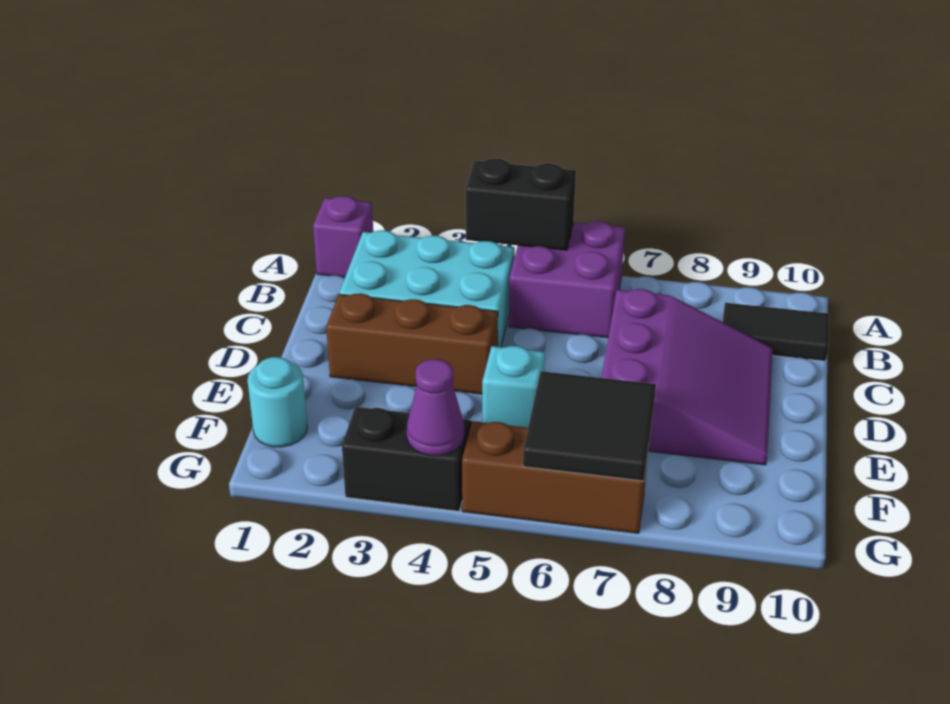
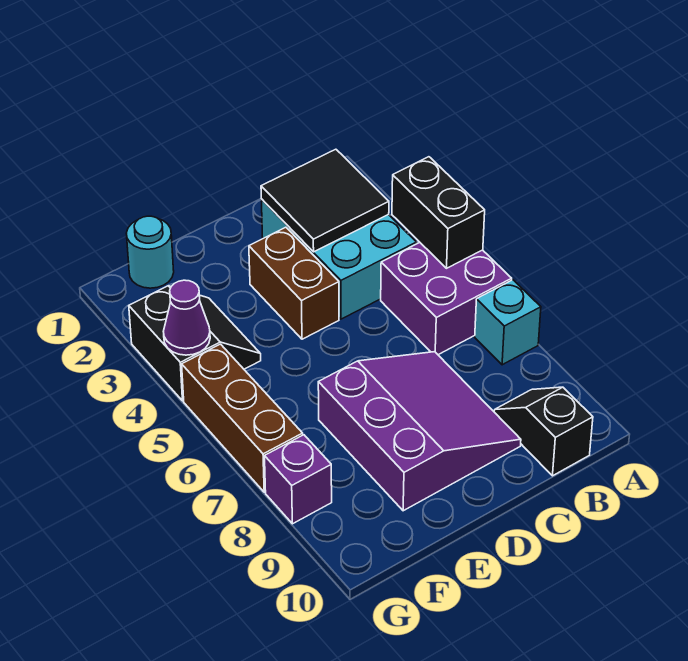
purple 1x1 brick [313,196,373,277] -> purple 1x1 brick moved to [265,435,332,524]
black 1x2 tile [723,303,829,361] -> black 1x2 slope [494,387,593,476]
purple 3x3 slope [601,289,773,465] -> purple 3x3 slope turned to [318,352,521,511]
brown 1x3 brick [326,293,498,394] -> brown 1x2 brick [249,227,339,339]
cyan 1x1 brick [482,346,545,428] -> cyan 1x1 brick moved to [475,280,541,365]
black 2x2 tile [523,371,656,481] -> black 2x2 tile moved to [261,149,389,252]

